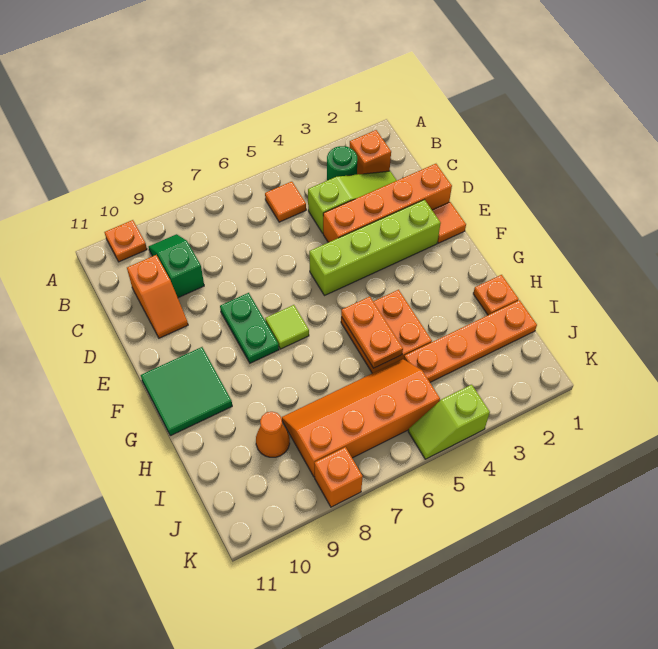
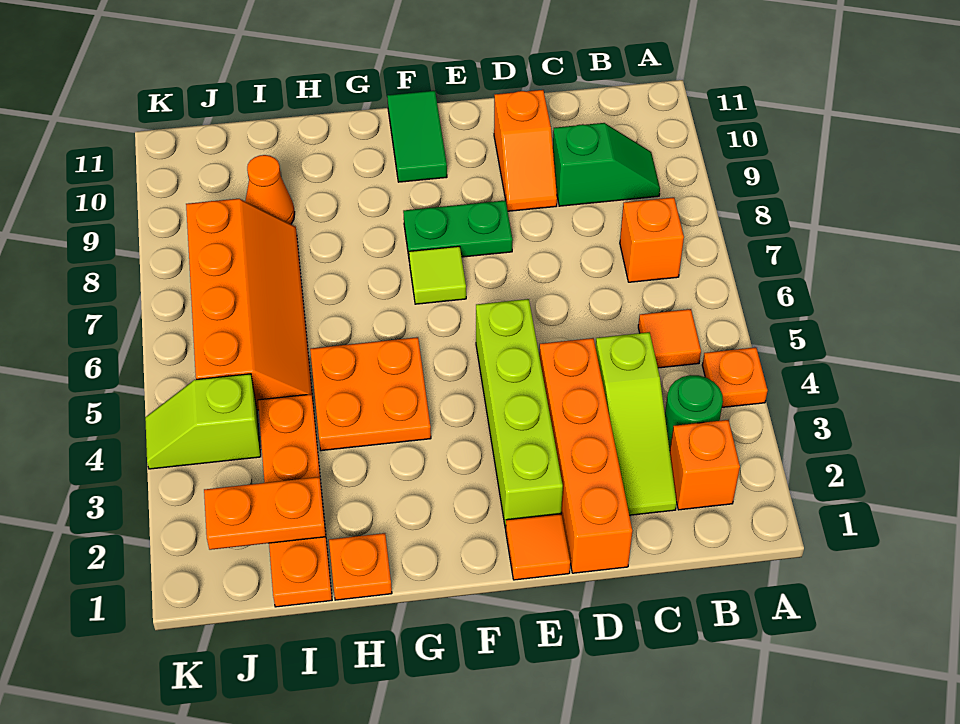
orange 1x1 plate [104,220,147,262] -> orange 1x1 plate moved to [702,347,768,407]
orange 1x2 slope [127,255,188,338] -> orange 1x2 slope turned to [494,90,557,211]
green 2x2 tile [141,347,232,436] -> green 1x2 tile [387,91,447,182]
orange 1x2 plate [341,297,403,368] -> orange 1x2 plate moved to [204,477,326,550]
lime 1x2 slope [408,385,490,459] -> lime 1x2 slope turned to [145,374,261,469]
orange 1x1 brick [314,447,363,507] -> orange 1x1 brick moved to [620,197,684,282]

